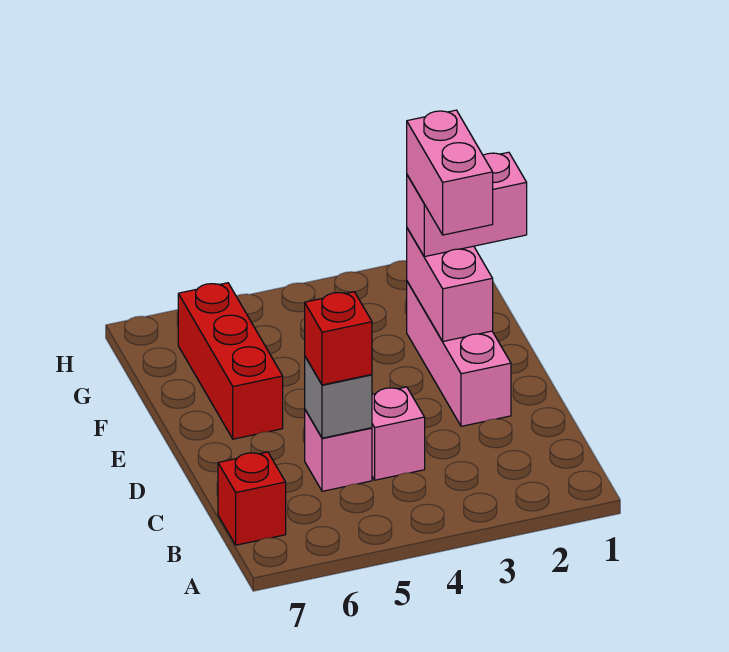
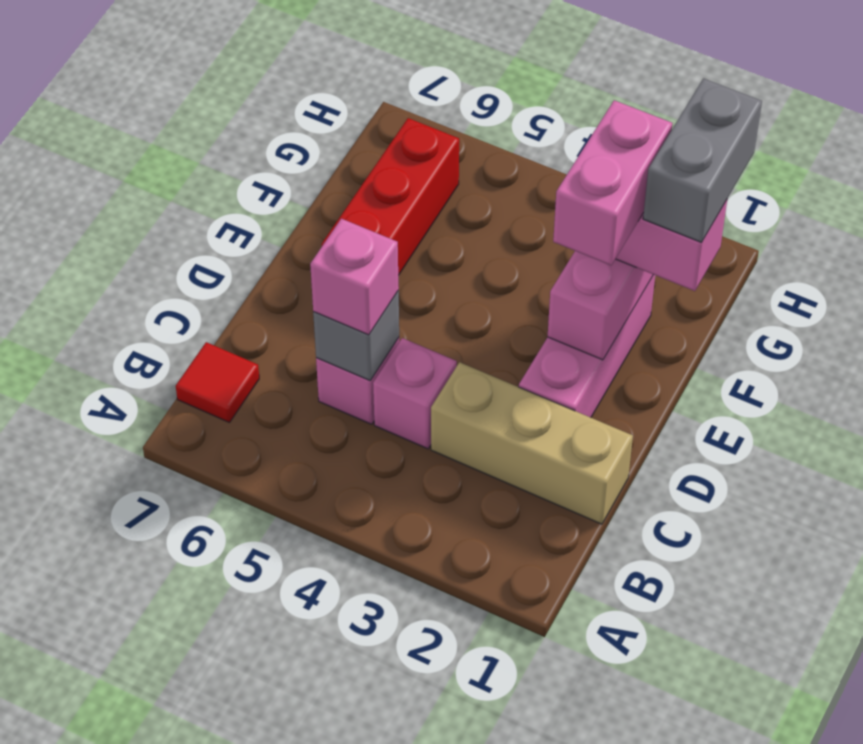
red 1x1 brick [218,452,286,545] -> red 1x1 tile [176,342,259,423]
none -> tan 1x3 brick [431,362,633,524]
red 1x1 brick [305,292,372,385] -> pink 1x1 brick [310,219,399,335]
none -> grey 1x2 brick [643,79,762,242]

